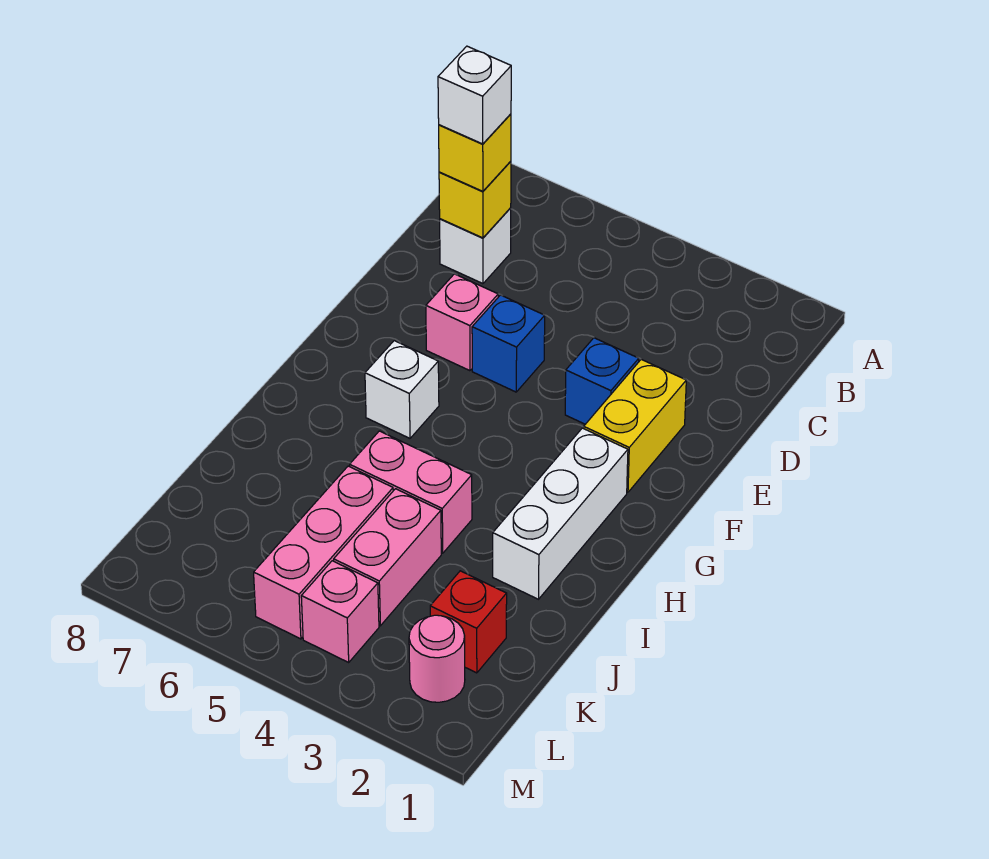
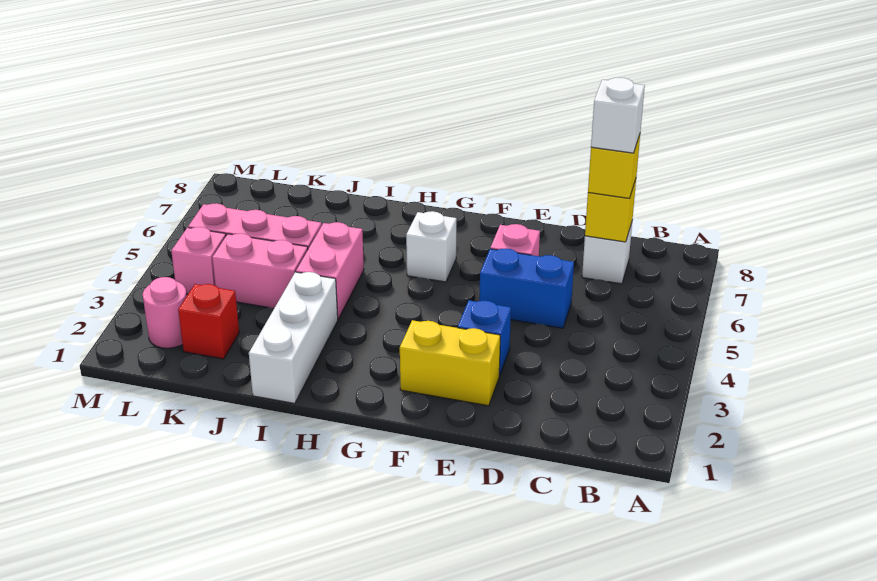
blue 1x1 brick [472,295,545,392] -> blue 1x2 brick [479,248,574,328]
white 1x3 brick [493,428,628,599] -> white 1x3 brick turned to [249,272,338,404]

